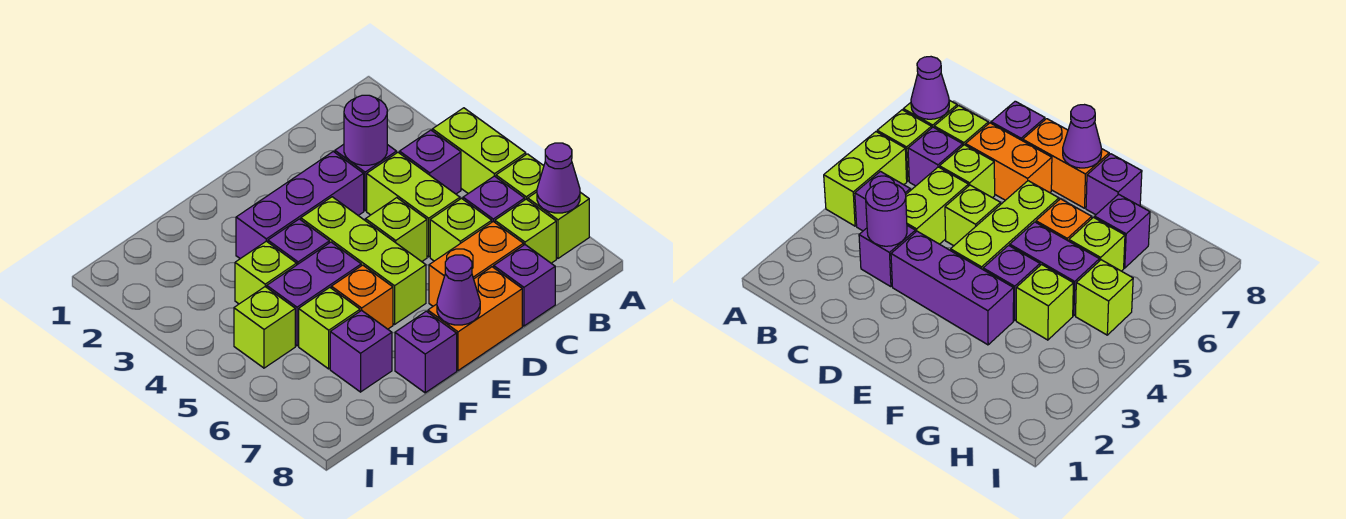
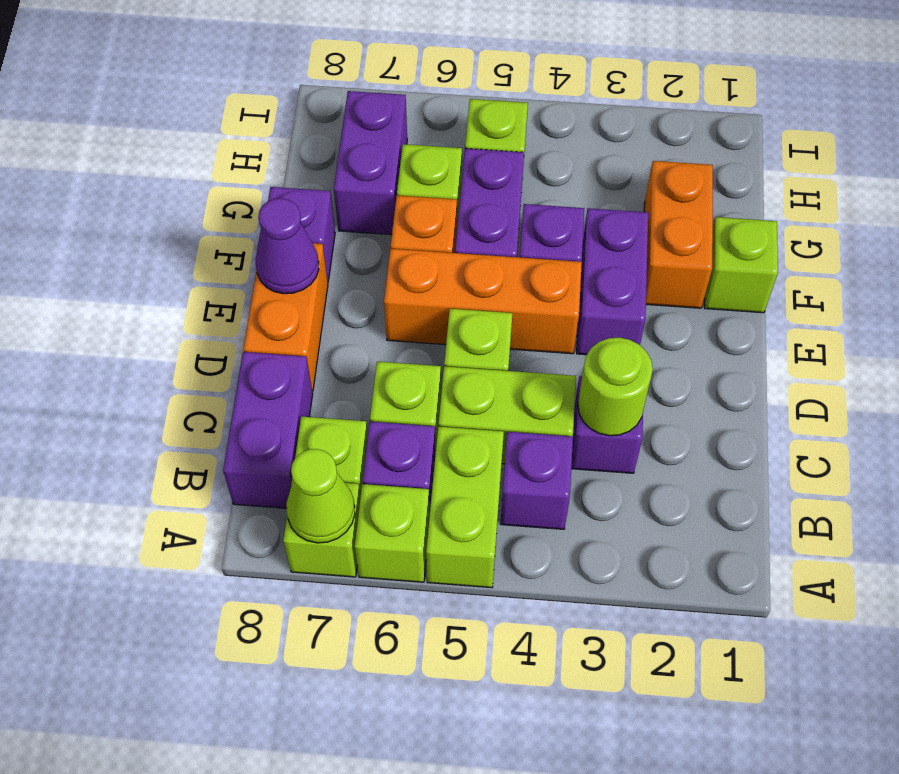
lime 1x2 brick [432,108,526,194] -> lime 1x2 brick turned to [426,427,504,588]
purple 1x1 cone [537,143,580,213] -> lime 1x1 cone [286,449,355,543]
purple 1x1 round brick [344,95,387,165] -> lime 1x1 round brick [578,338,653,436]
orange 1x2 brick [429,222,524,306] -> orange 1x2 brick moved to [644,161,713,308]
purple 1x1 brick [494,245,555,326] -> purple 1x2 brick [223,352,313,508]
purple 1x3 brick [236,152,364,259] -> purple 1x2 brick [577,208,648,355]
lime 1x3 brick [301,197,426,324] -> orange 1x3 brick [384,249,582,354]
lime 1x1 brick [235,241,297,304] -> lime 1x1 brick moved to [704,217,778,313]
purple 1x1 brick [330,310,392,392] -> purple 1x2 brick [334,91,407,235]

